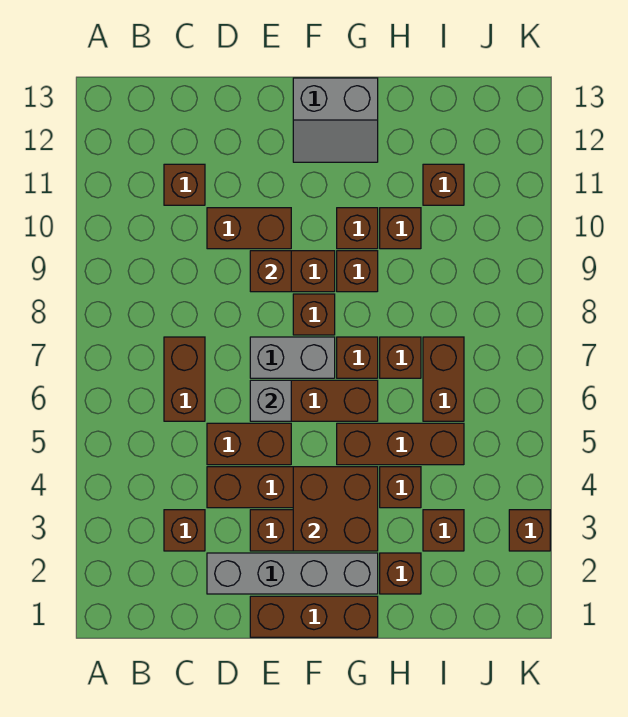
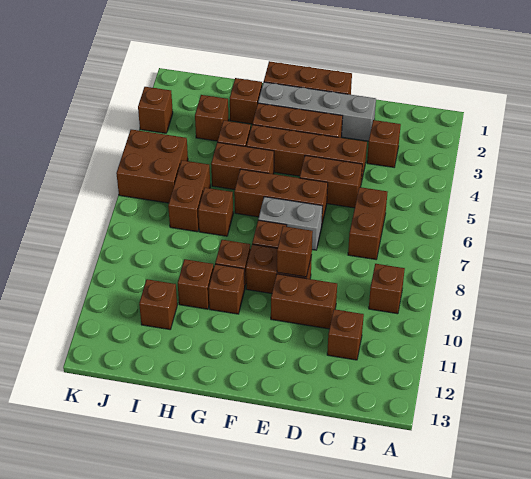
grey 1x1 brick [250,380,291,421] -> none
brown 2x2 brick [293,467,378,551] -> brown 2x2 brick moved to [116,130,188,203]
grey 2x2 slope [293,78,378,162] -> none
brown 1x3 brick [337,423,464,465] -> brown 1x2 brick [211,142,274,190]
brown 1x1 brick [337,337,378,378] -> brown 1x1 brick moved to [369,264,405,314]

